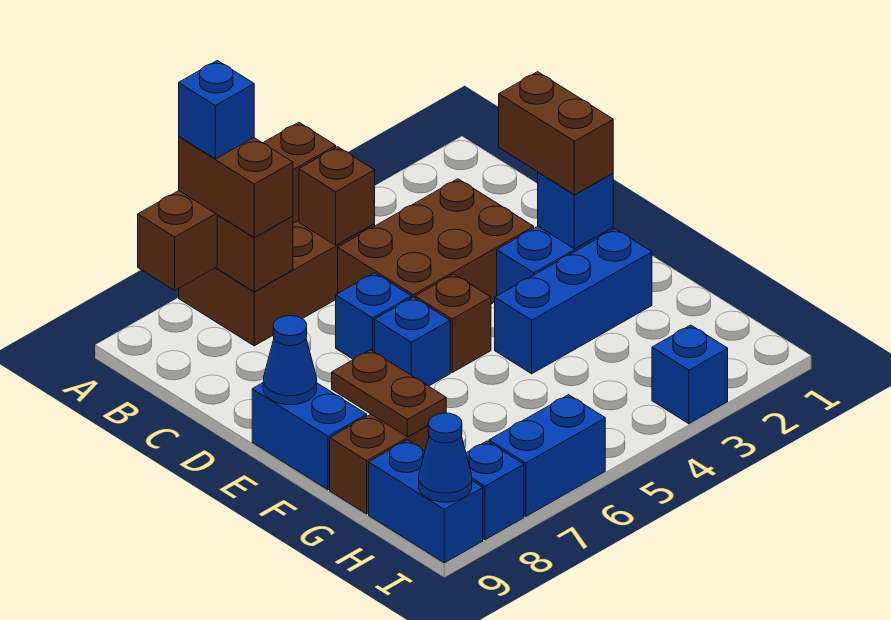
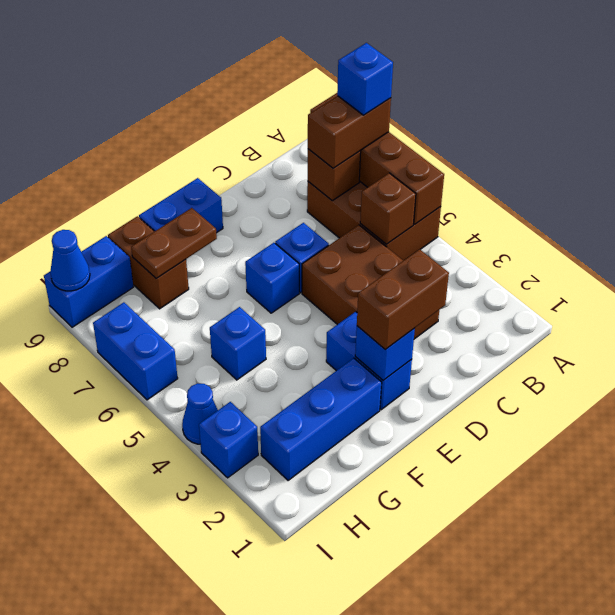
brown 1x1 brick [415,274,491,372] -> none
blue 1x1 cone [263,316,317,405] -> blue 1x1 cone moved to [182,383,218,444]
blue 1x3 brick [495,229,652,374] -> blue 1x3 brick turned to [260,358,382,481]
blue 1x1 brick [466,441,524,540] -> blue 1x1 brick moved to [210,307,266,380]

